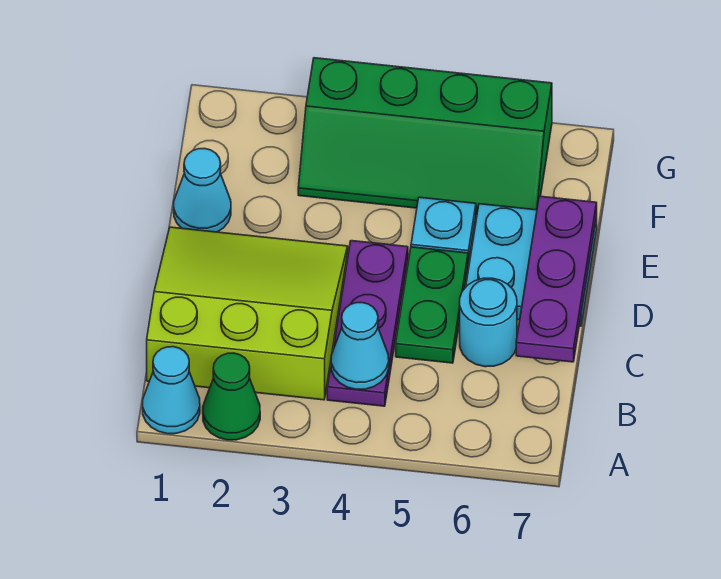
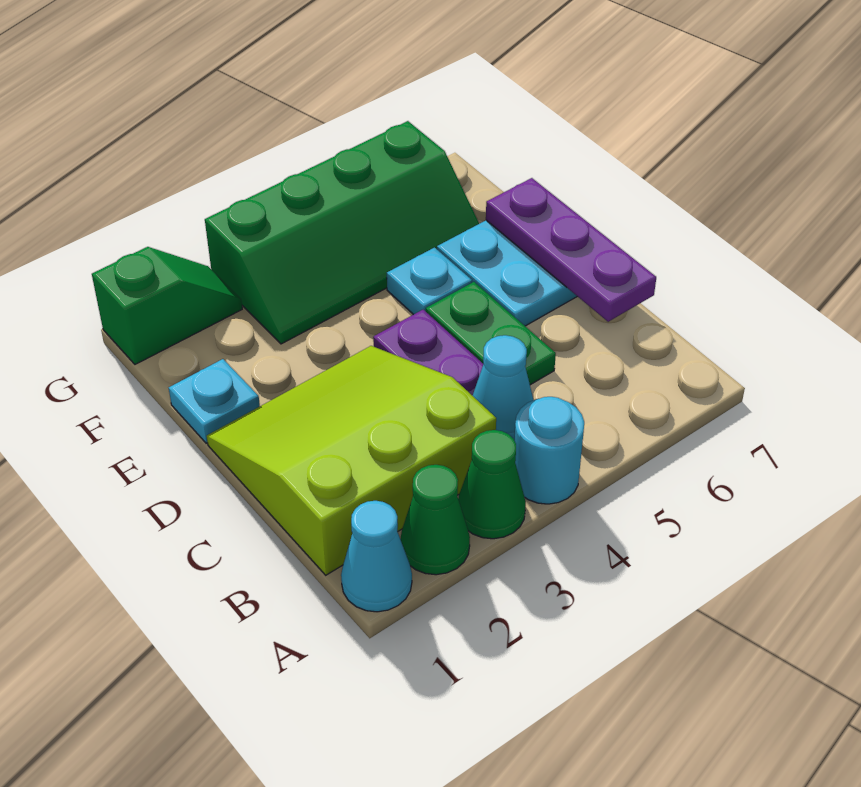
none -> green 1x1 cone [458,430,526,539]
cyan 1x1 round brick [460,278,517,367] -> cyan 1x1 round brick moved to [514,397,584,504]
cyan 1x1 cone [174,148,231,232] -> cyan 1x1 plate [169,359,260,443]
none -> green 1x2 slope [92,247,242,364]

